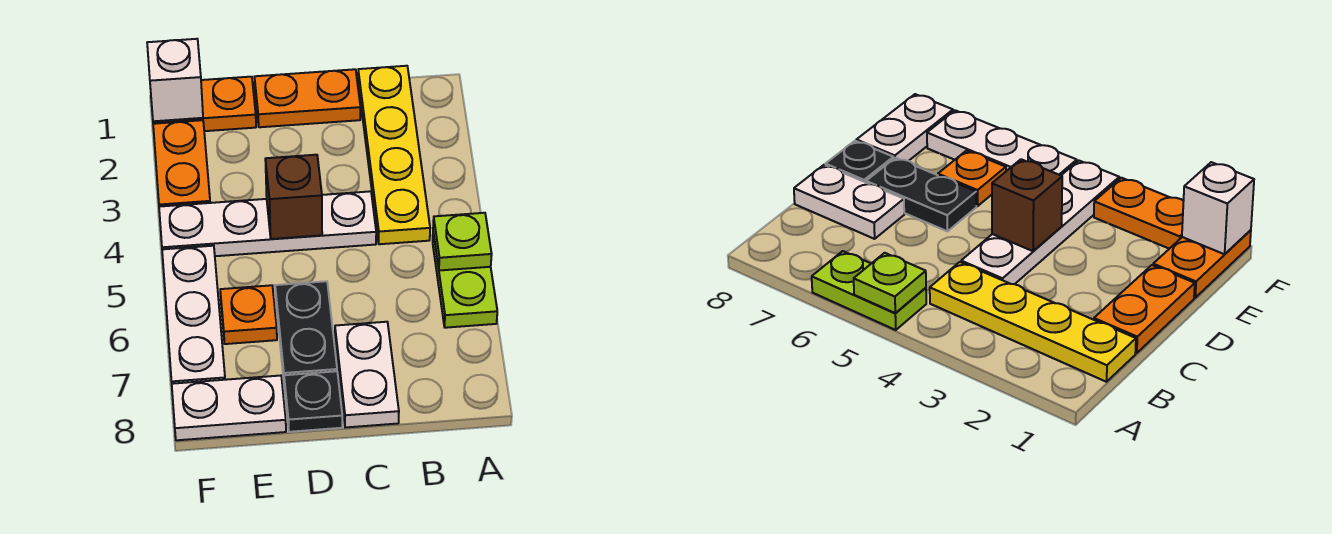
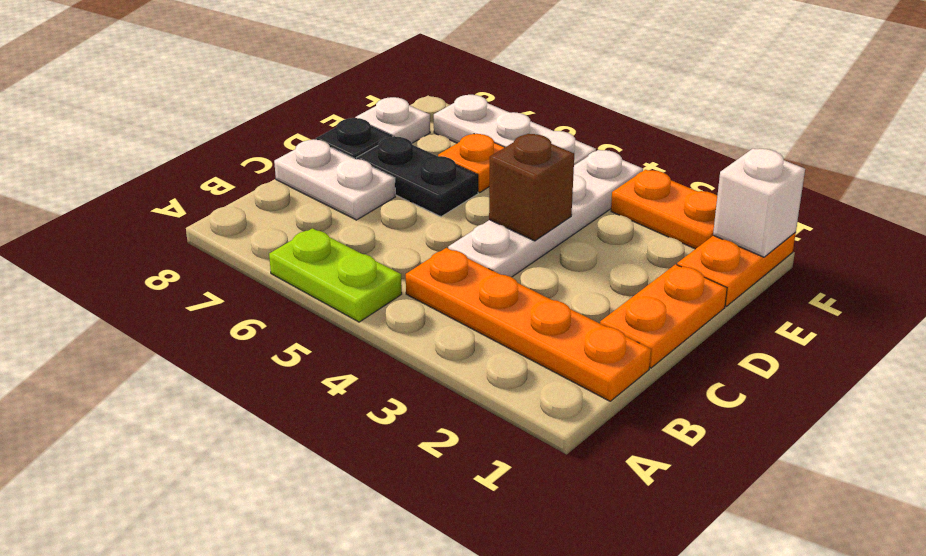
lime 1x1 plate [433,213,492,271] -> none
yellow 1x4 plate [358,66,430,244] -> orange 1x4 plate [406,248,651,401]
white 1x2 plate [172,376,286,440] -> white 1x1 plate [355,97,430,143]

